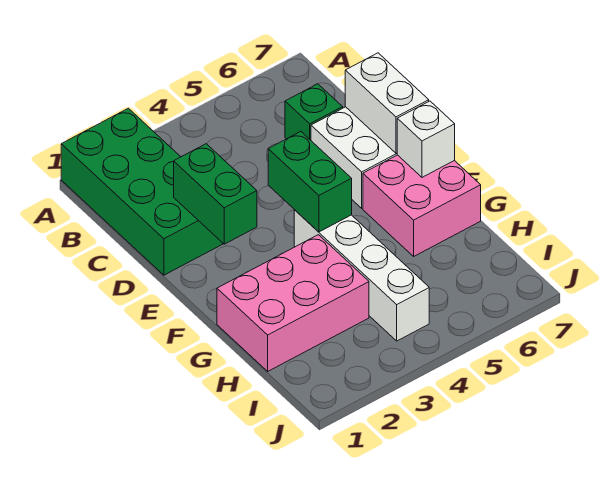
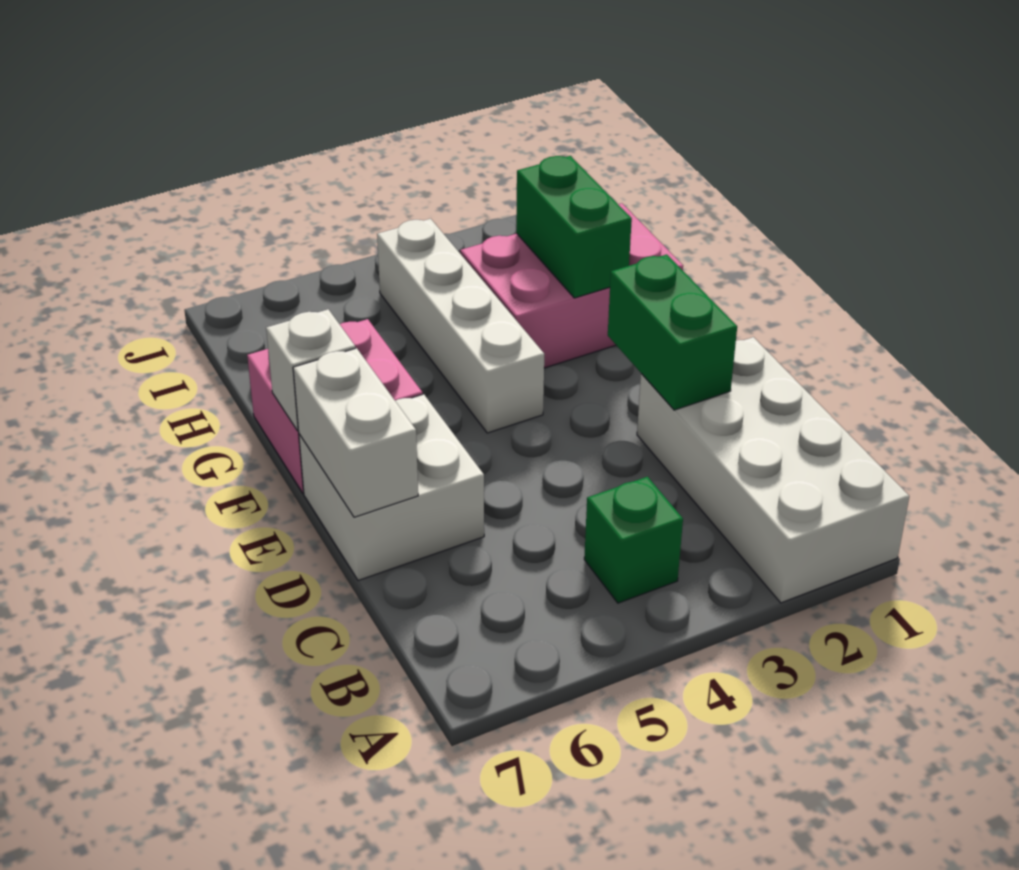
green 2x4 brick [61,108,223,275] -> white 2x4 brick [637,337,909,603]
green 1x1 brick [285,84,343,140] -> green 1x1 brick moved to [584,477,683,603]
green 1x2 brick [268,132,352,232] -> green 1x2 brick moved to [516,156,632,298]

